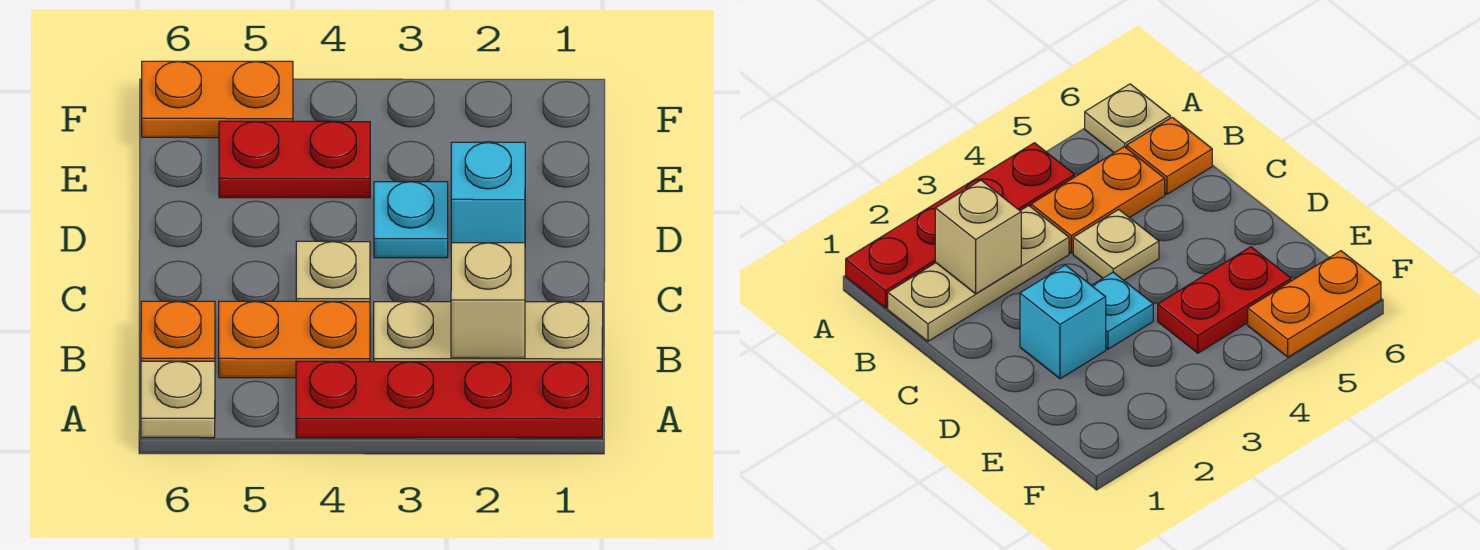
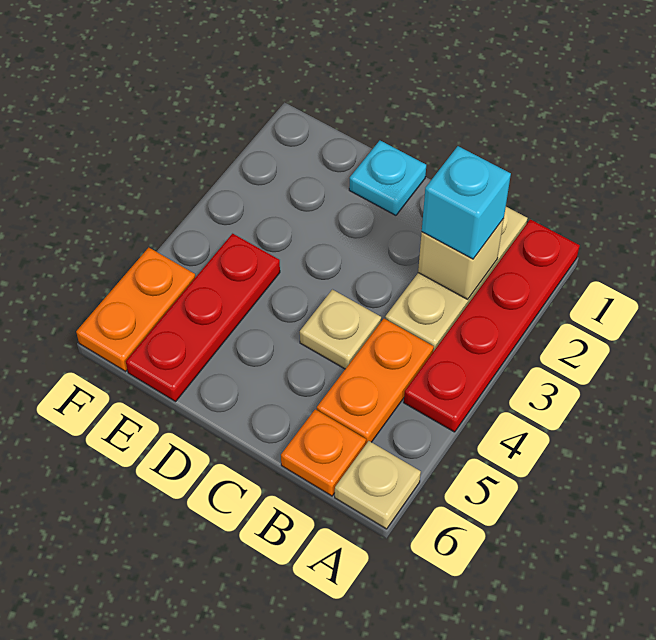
cyan 1x1 brick [451,142,525,243] -> cyan 1x1 brick moved to [422,146,511,259]
cyan 1x1 plate [374,182,448,258] -> cyan 1x1 plate moved to [349,141,426,215]
red 1x2 plate [219,121,370,198] -> red 1x3 plate [126,234,280,402]

